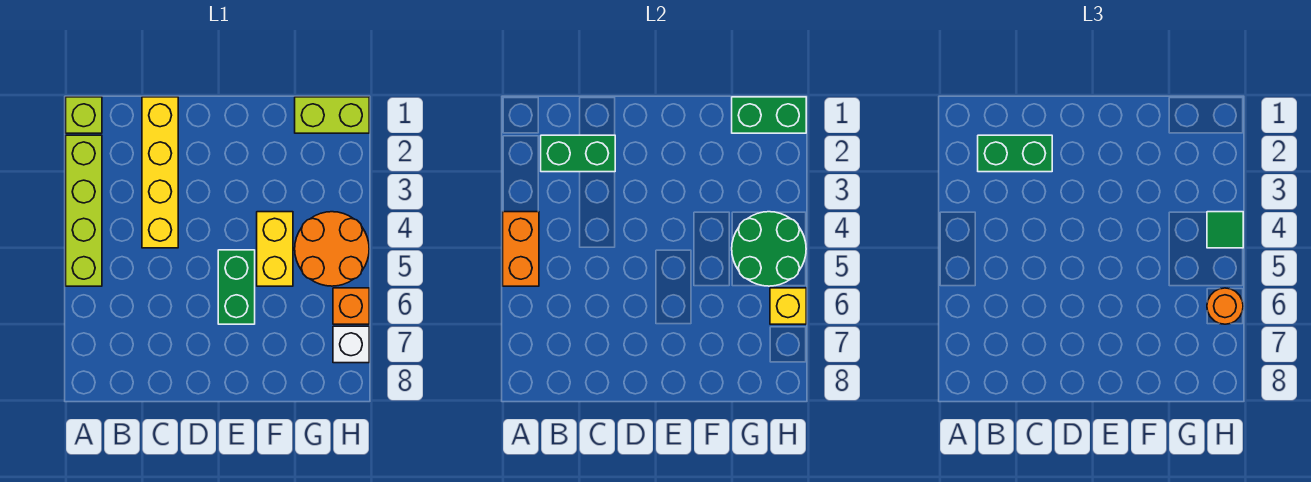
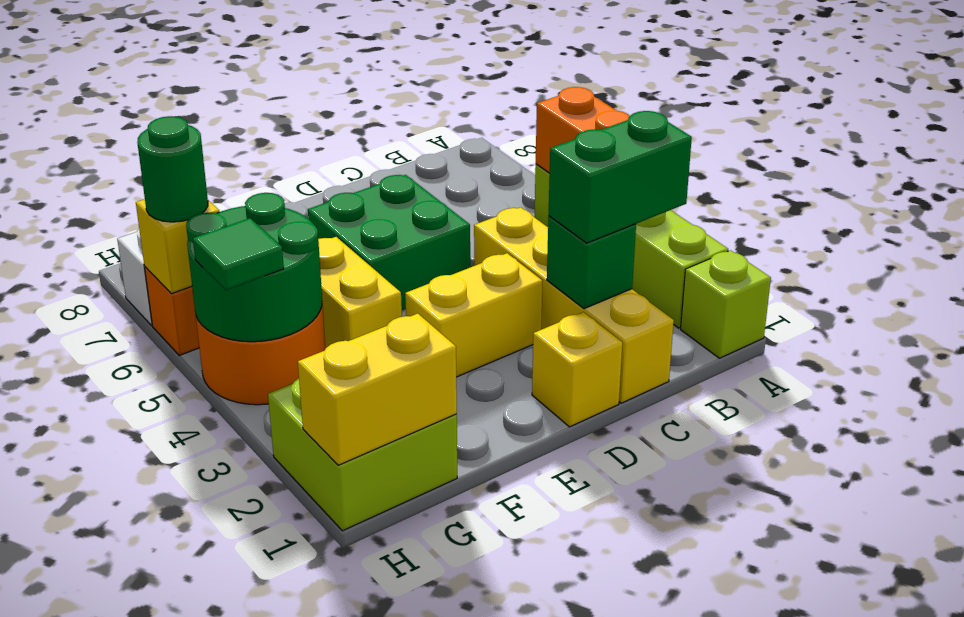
green 1x2 brick [541,135,615,172] -> green 1x1 brick [547,216,636,309]
none -> yellow 1x1 brick [532,312,622,427]
none -> yellow 1x2 brick [405,253,542,377]
green 1x2 brick [218,250,255,324] -> green 2x2 brick [307,175,470,310]
lime 1x2 brick [295,97,369,133] -> lime 2x2 brick [268,378,457,531]
green 1x2 brick [732,97,806,133] -> yellow 1x2 brick [298,314,457,465]
orange 1x1 round brick [1207,288,1243,324] -> green 1x1 round brick [137,116,208,222]

